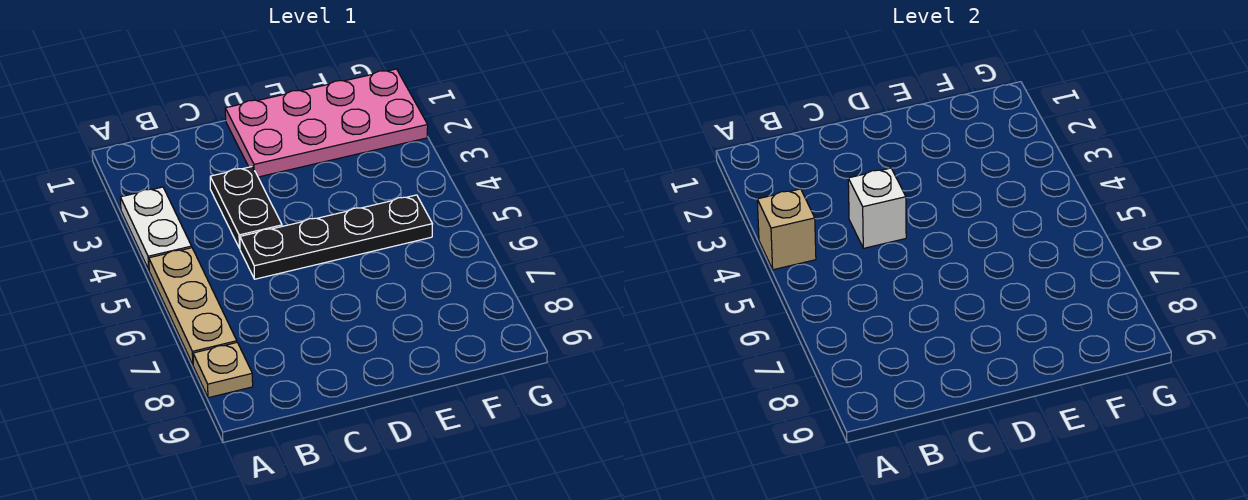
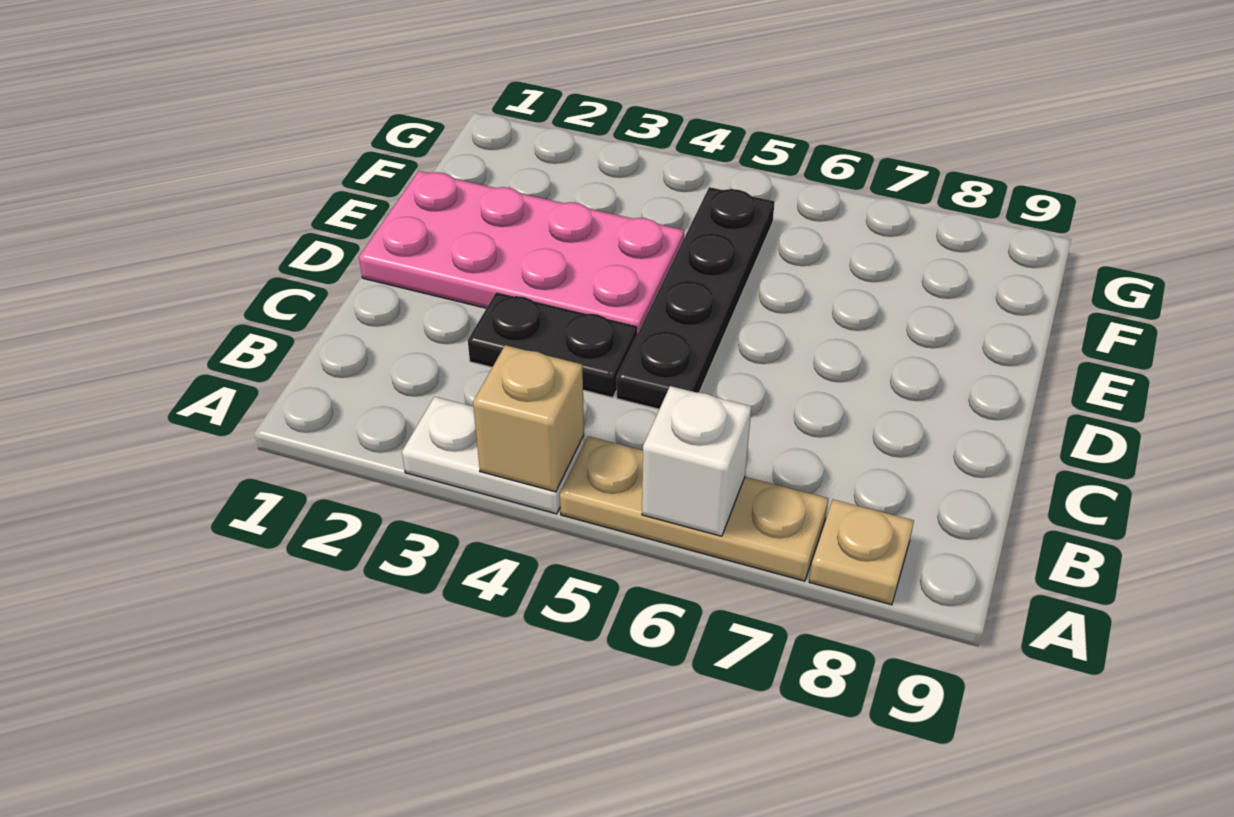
white 1x1 brick [848,168,906,248] -> white 1x1 brick moved to [642,386,751,536]
pink 2x4 plate [225,69,428,177] -> pink 2x4 plate turned to [359,171,684,334]

